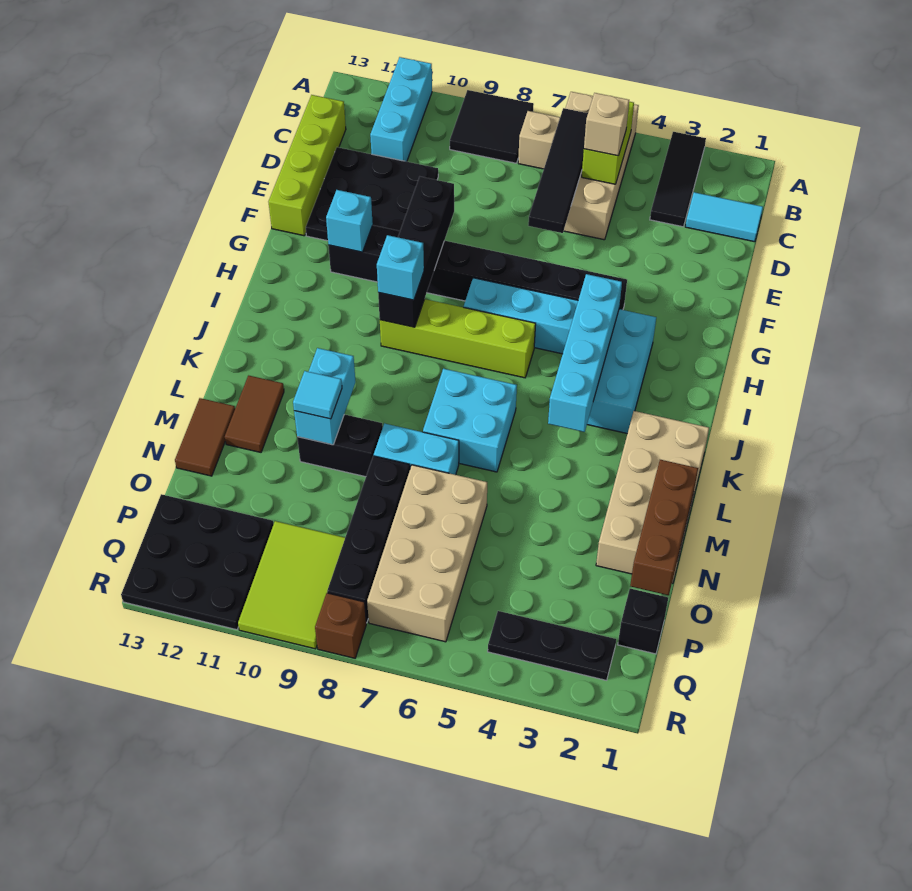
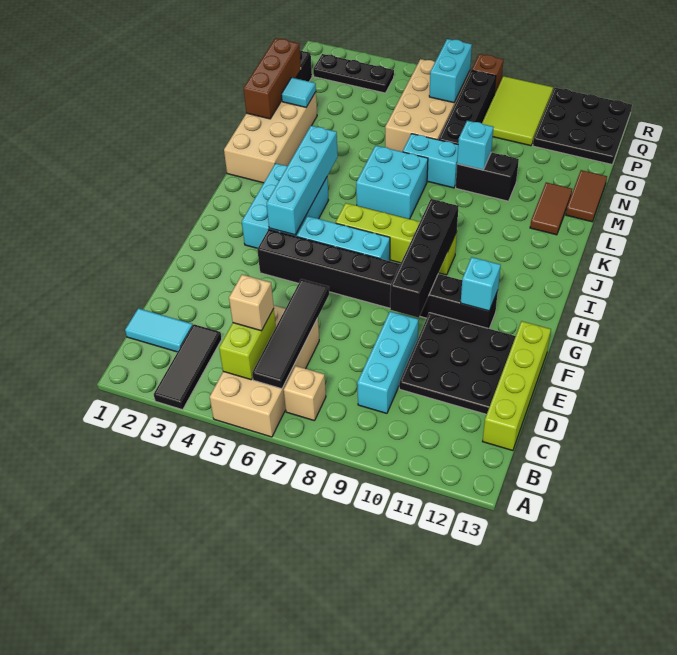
black 2x2 tile [450,90,534,163] -> none
cyan 1x3 brick [370,57,432,162] -> cyan 1x3 brick moved to [357,311,418,413]
cyan 1x1 brick [377,235,424,300] -> cyan 1x1 brick moved to [457,121,493,170]
cyan 1x2 brick [294,348,355,445] -> cyan 1x2 brick moved to [429,39,472,103]
cyan 1x1 tile [293,371,342,419] -> cyan 1x1 tile moved to [282,78,316,107]

